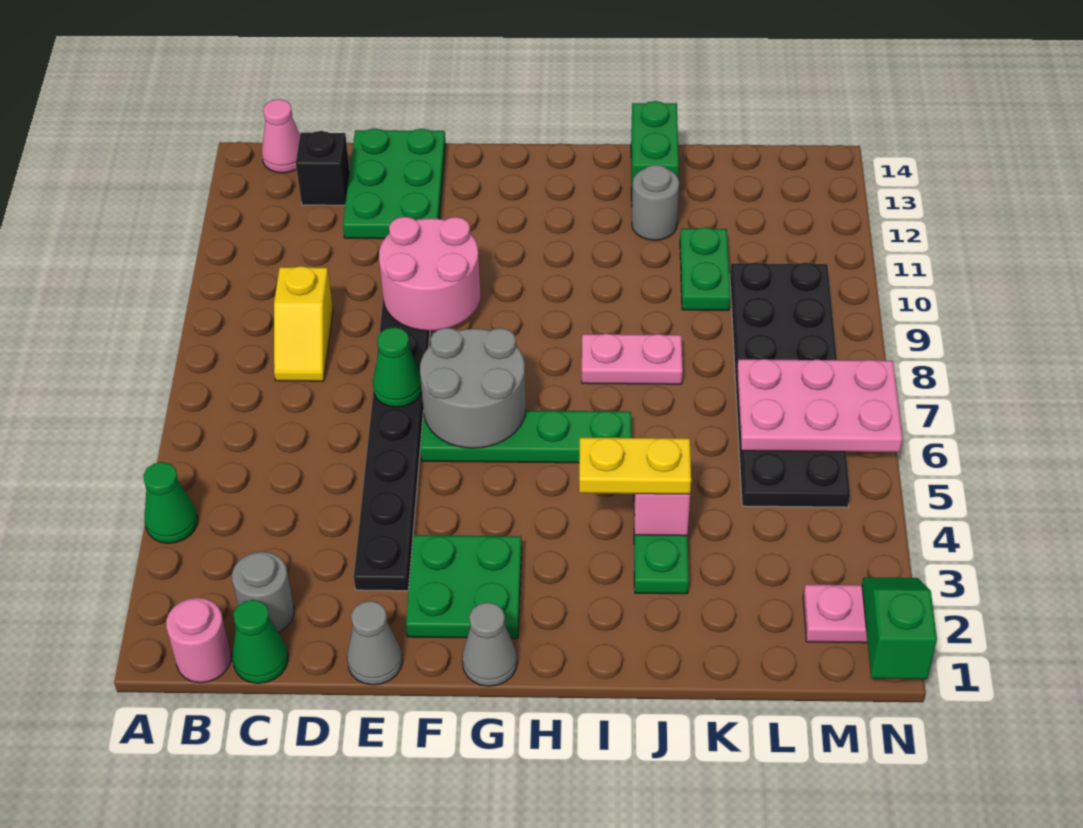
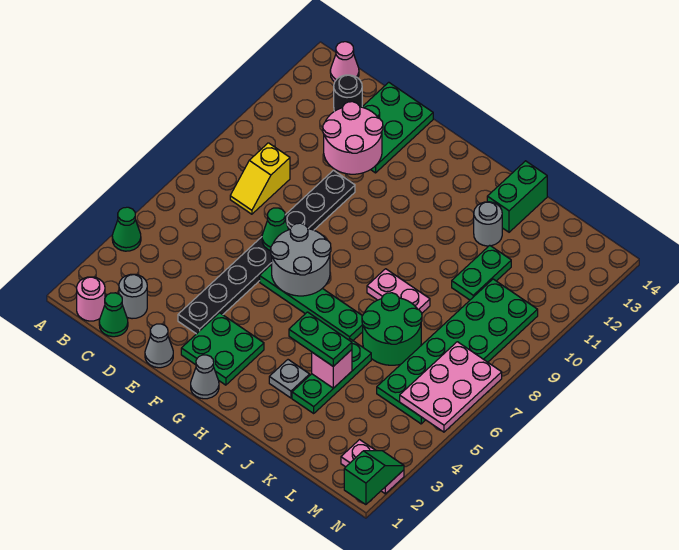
black 1x1 brick [296,131,350,205] -> black 1x1 round brick [334,75,362,111]
pink 2x2 round brick [379,217,481,331] -> pink 2x2 round brick moved to [323,102,383,174]
none -> grey 1x1 plate [269,360,310,398]
yellow 1x2 plate [579,437,691,494] -> green 1x2 plate [289,312,352,366]
none -> green 2x2 round brick [362,293,422,365]
black 2x6 plate [730,262,850,507] -> green 2x6 plate [377,279,538,424]
pink 2x3 plate [737,359,902,452] -> pink 2x3 plate turned to [400,342,502,432]

